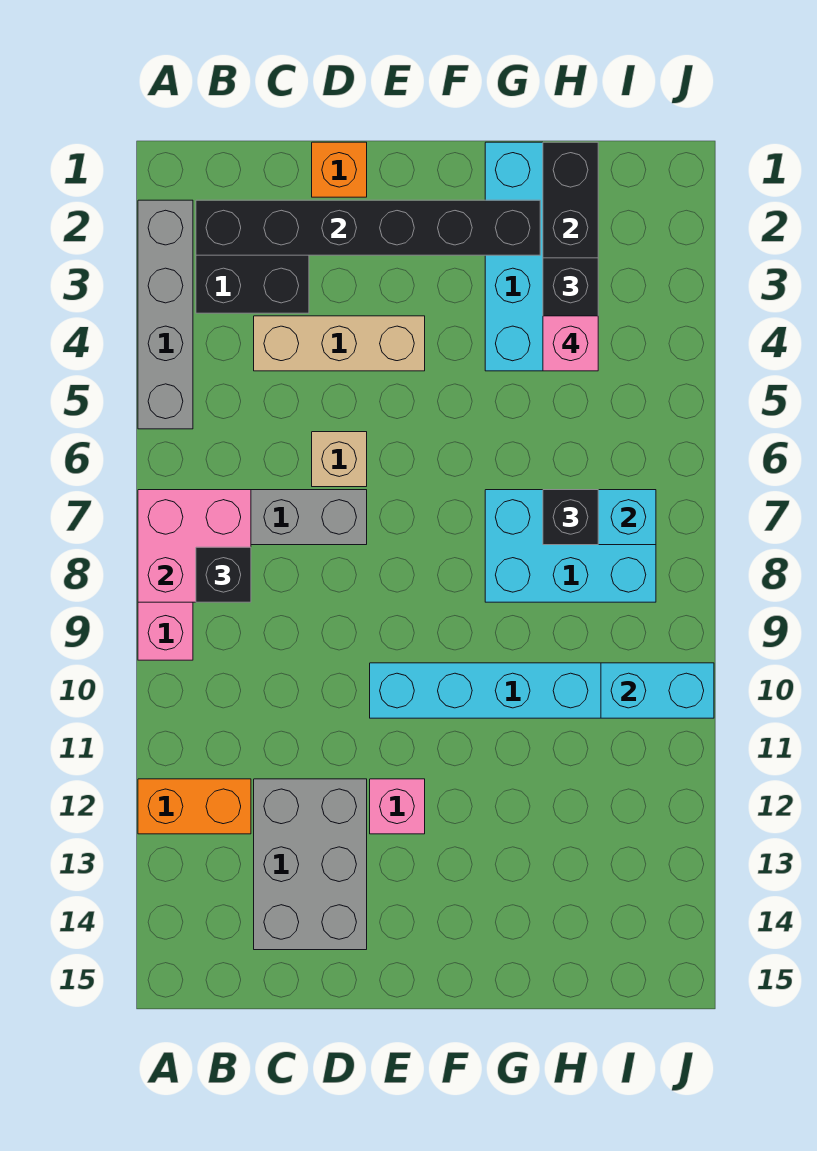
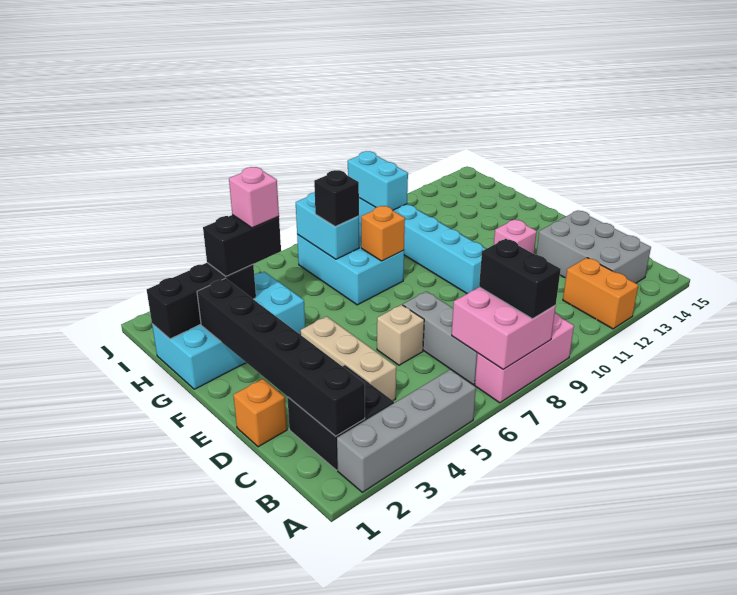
black 1x1 brick [196,547,251,602] -> black 1x2 brick [479,239,561,319]
grey 2x3 brick [254,779,367,950] -> grey 2x3 brick turned to [536,211,651,283]
none -> orange 1x1 brick [361,206,405,261]

